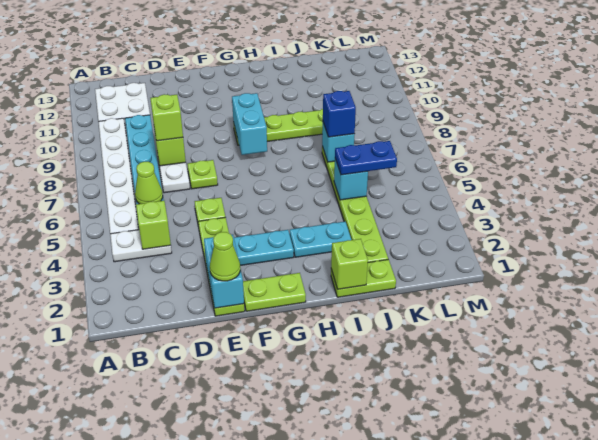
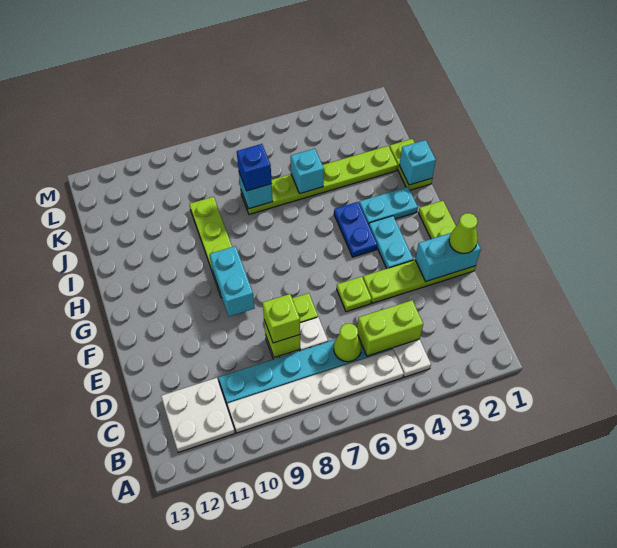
lime 1x1 brick [136,201,171,249] -> lime 1x2 brick [357,300,423,356]
cyan 1x2 brick [232,93,267,155] -> cyan 1x2 brick turned to [210,246,255,316]
cyan 1x2 plate [290,222,351,257] -> cyan 1x2 plate turned to [359,187,418,224]
lime 1x1 brick [331,239,368,289] -> cyan 1x1 brick [399,140,436,185]
blue 1x2 plate [335,141,397,175] -> blue 1x2 plate moved to [334,202,377,257]

